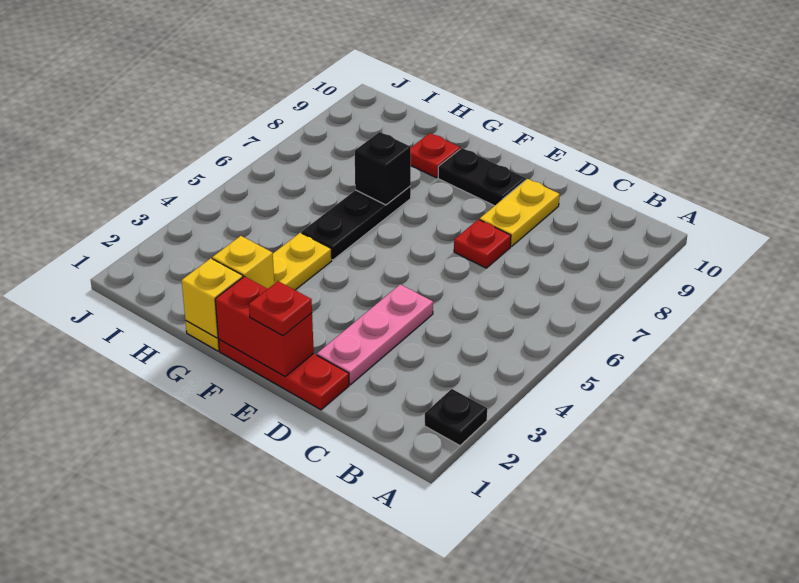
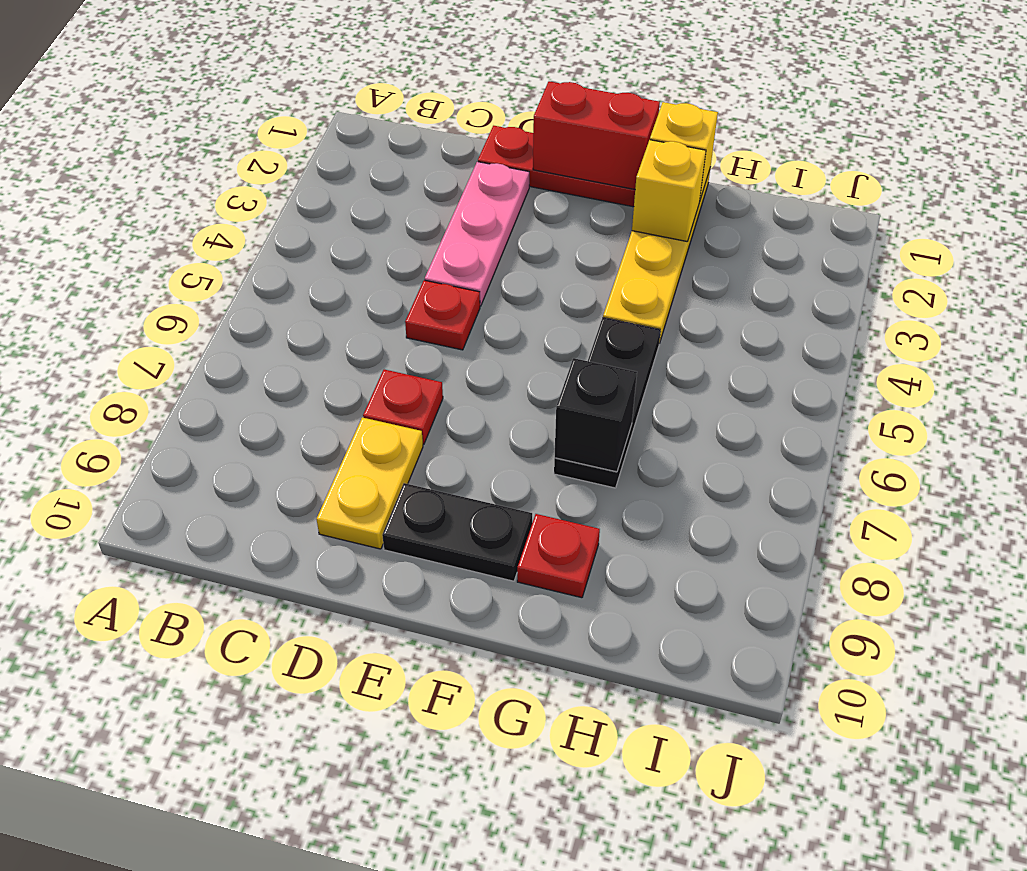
black 1x1 plate [425,389,487,446] -> none
red 1x1 plate [249,281,312,336] -> red 1x1 plate moved to [405,280,480,350]

